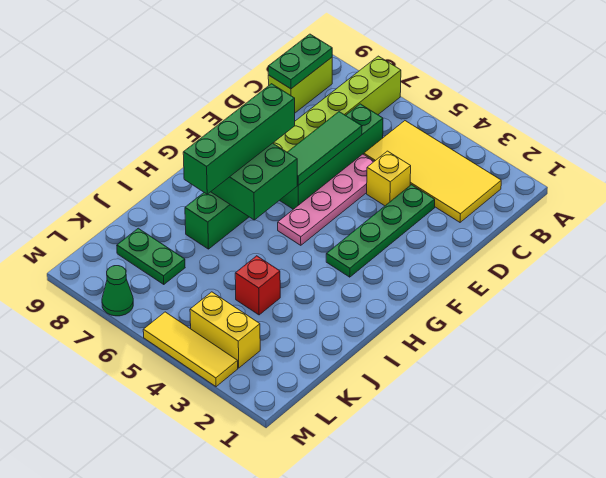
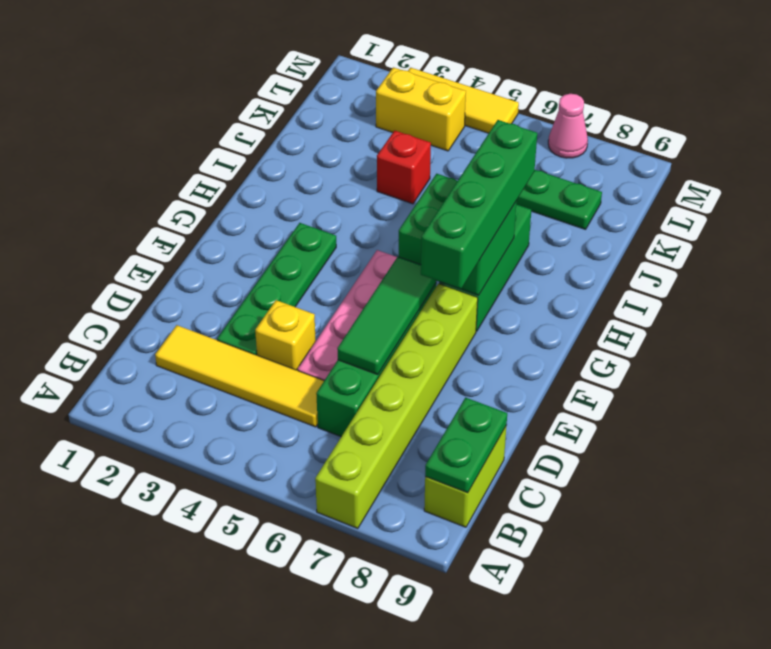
yellow 2x4 tile [364,121,501,222] -> yellow 1x4 tile [155,325,324,427]
green 1x1 cone [102,266,133,316] -> pink 1x1 cone [548,94,588,158]

